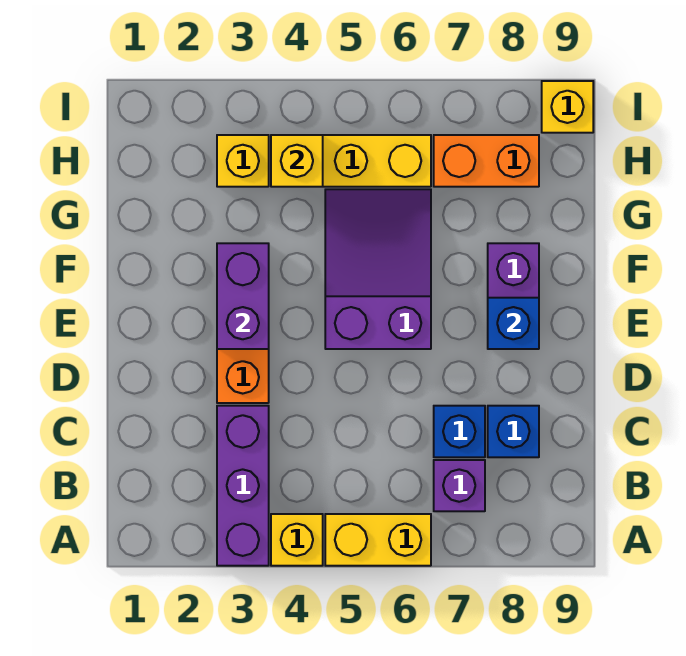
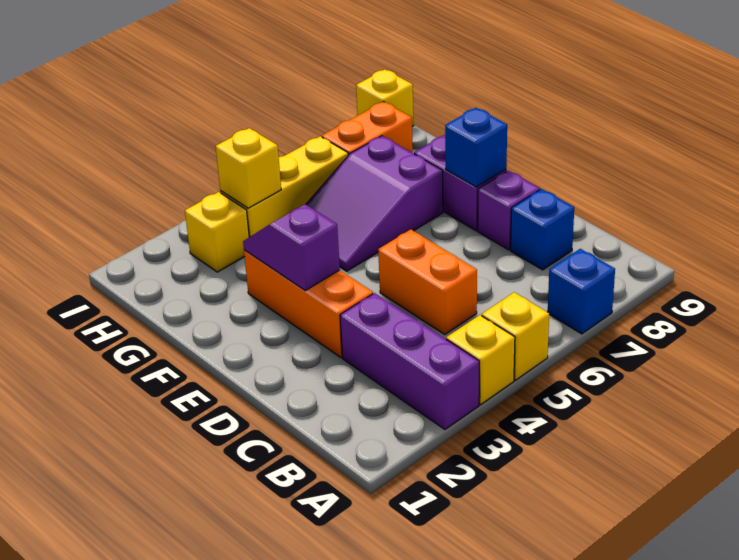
yellow 1x2 brick [325,514,431,566] -> yellow 1x1 brick [482,292,549,380]
purple 1x1 brick [434,460,485,511] -> purple 1x1 brick moved to [478,171,540,250]
none -> orange 1x2 brick [378,230,477,334]
blue 1x1 brick [434,406,485,457] -> blue 1x1 brick moved to [548,249,615,334]
purple 1x2 brick [217,243,269,349] -> purple 1x2 slope [243,204,340,291]
purple 2x3 slope [325,189,431,349] -> purple 2x3 slope turned to [306,136,443,271]

